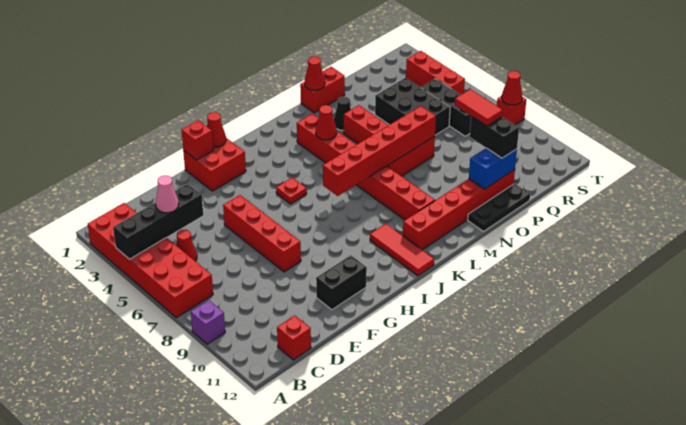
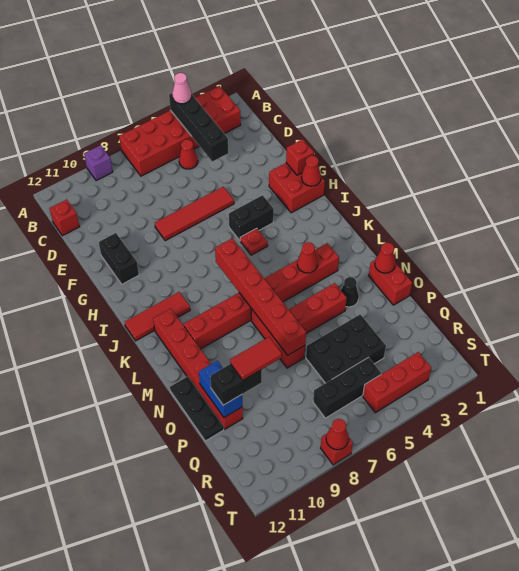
pink 1x1 cone [156,176,179,213] -> pink 1x1 cone moved to [172,73,192,104]
red 1x4 brick [223,195,301,272] -> red 1x4 tile [155,187,234,241]
none -> black 1x2 brick [229,195,274,241]

